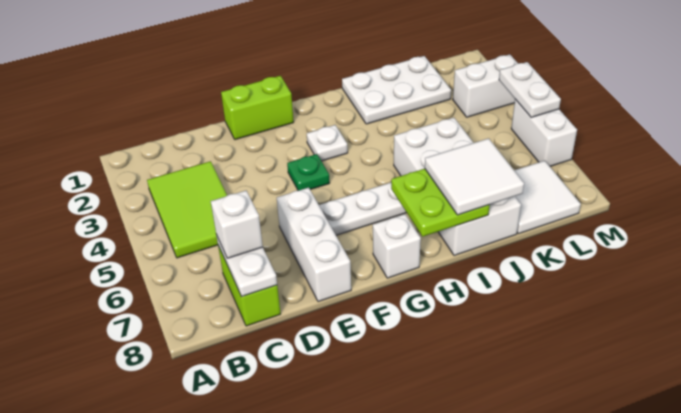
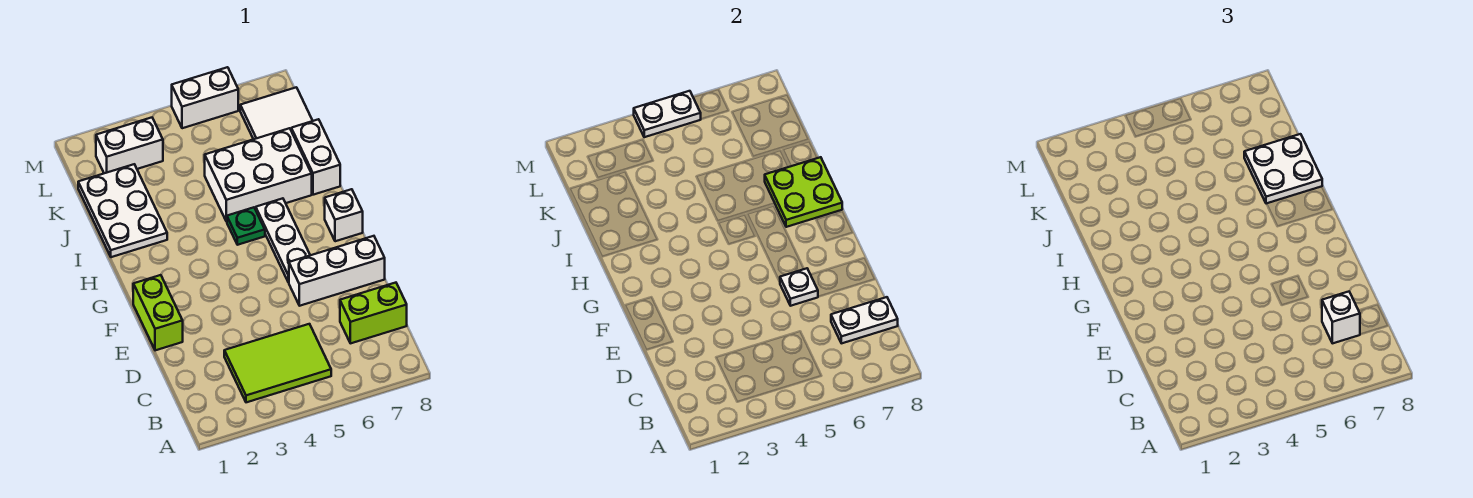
green 1x1 plate [287,154,330,191] -> green 1x1 plate moved to [227,207,265,245]
white 1x1 plate [307,125,348,161] -> white 1x1 plate moved to [780,268,818,306]
white 2x2 tile [425,138,524,215] -> white 2x2 plate [1244,134,1322,204]
white 1x2 brick [453,54,517,117] -> white 1x2 brick turned to [96,118,163,173]

